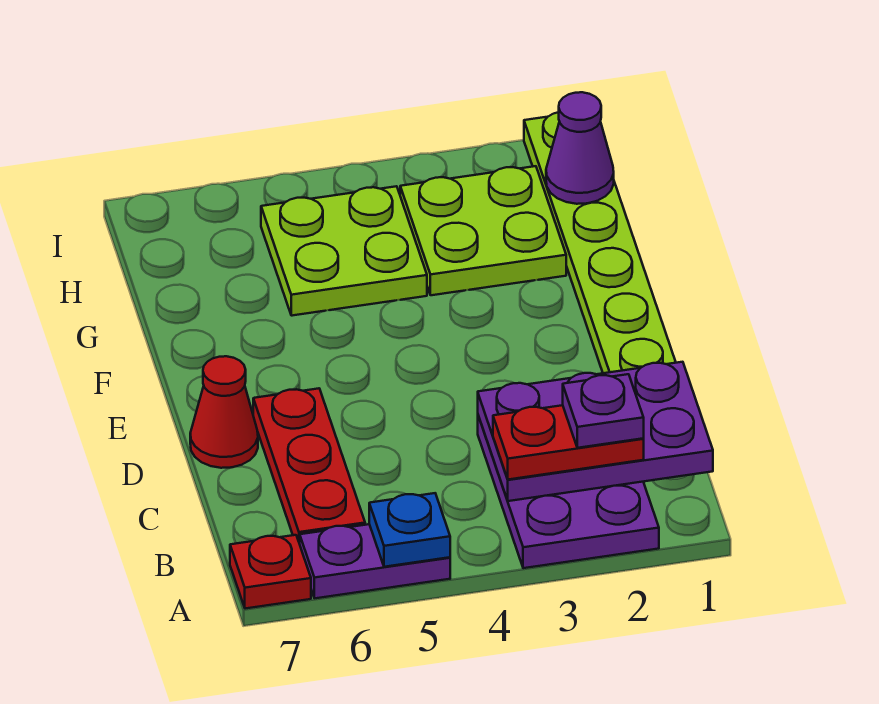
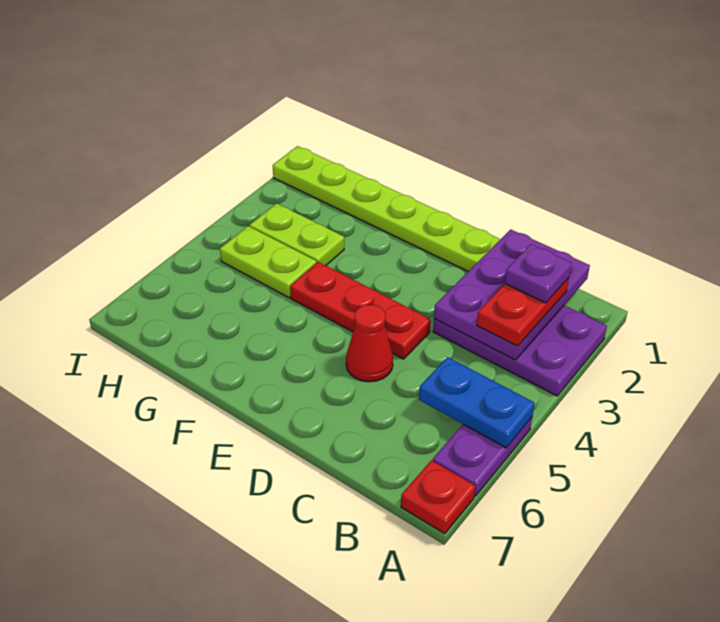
blue 1x1 plate [369,493,450,567] -> blue 1x2 plate [419,357,535,448]
red 1x3 plate [253,388,365,544] -> red 1x3 plate moved to [290,262,431,359]
red 1x1 cone [190,356,258,468] -> red 1x1 cone moved to [346,305,393,382]
lime 2x2 plate [400,166,566,295] -> lime 1x2 plate [250,203,344,265]
lime 2x2 plate [261,186,427,316] -> lime 1x2 plate [220,226,316,298]
purple 1x1 cone [546,92,614,204] -> none

